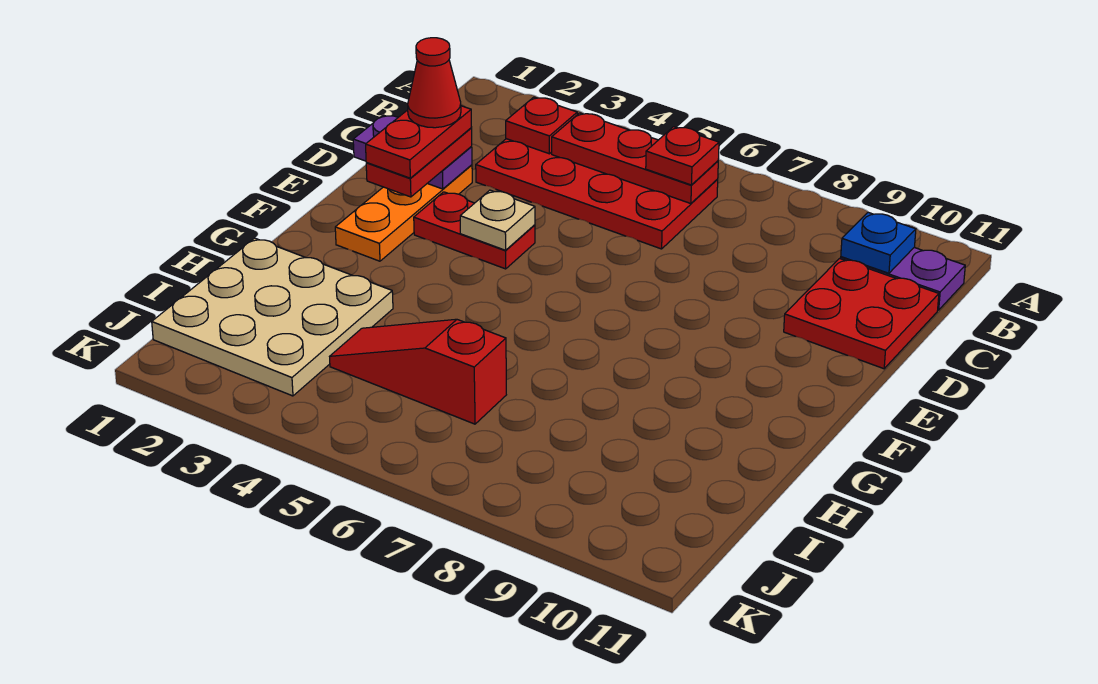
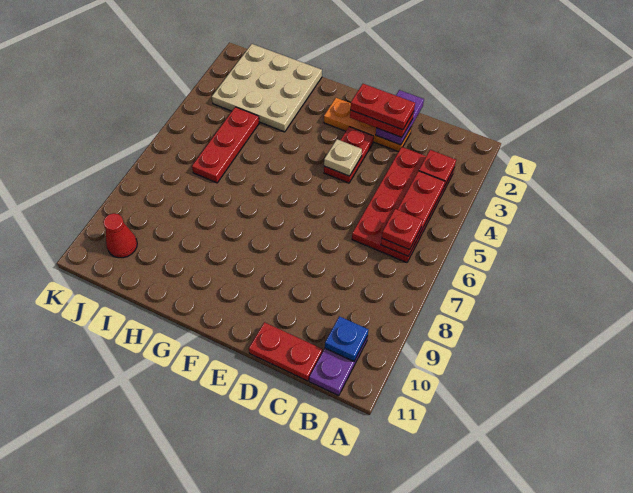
red 2x2 plate [784,259,939,369] -> red 1x2 plate [249,322,323,381]
red 1x1 cone [408,38,461,128] -> red 1x1 cone moved to [103,213,137,258]
red 1x3 slope [330,319,506,424] -> red 1x3 plate [192,107,259,183]

